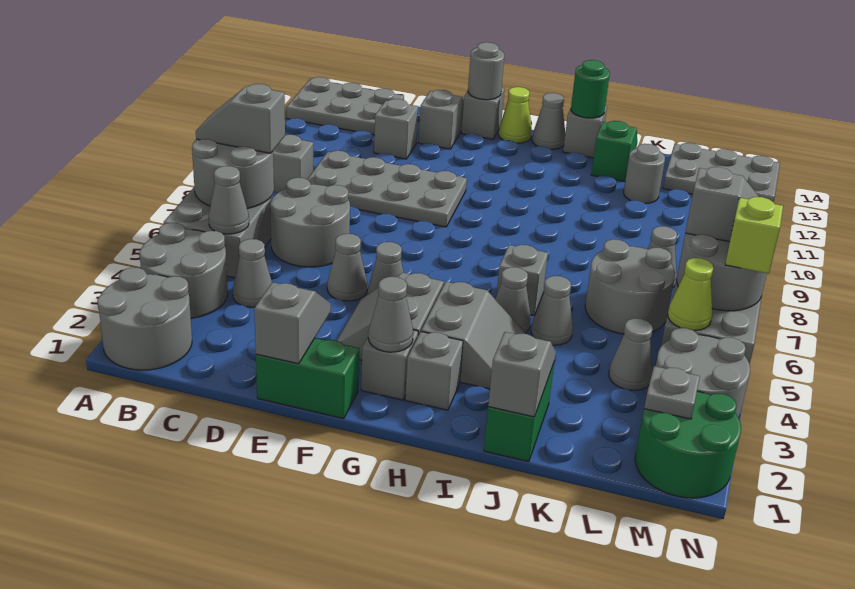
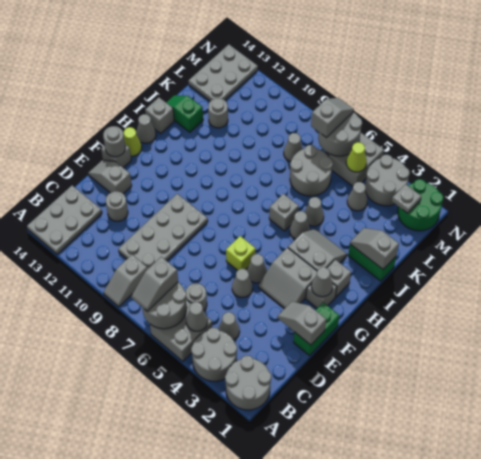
grey 2x2 round brick [270,178,350,267] -> grey 1x1 round brick [185,283,207,310]
grey 1x1 brick [374,99,418,159] -> grey 1x1 round brick [106,191,128,221]
green 1x1 round brick [571,60,610,118] -> none
lime 1x1 brick [725,197,783,274] -> lime 1x1 brick moved to [226,236,256,270]

